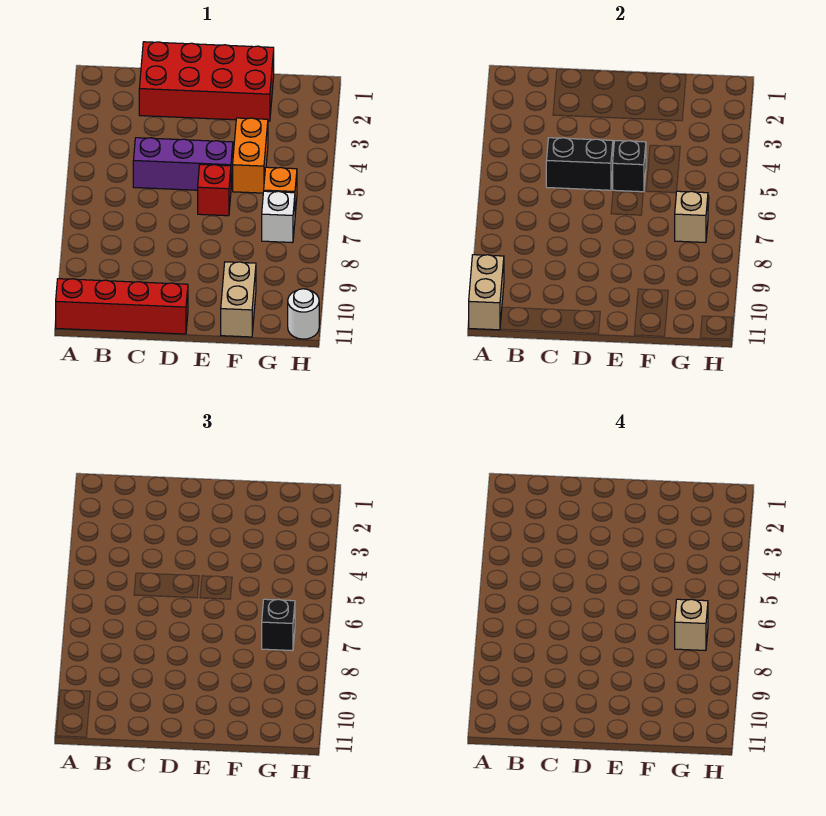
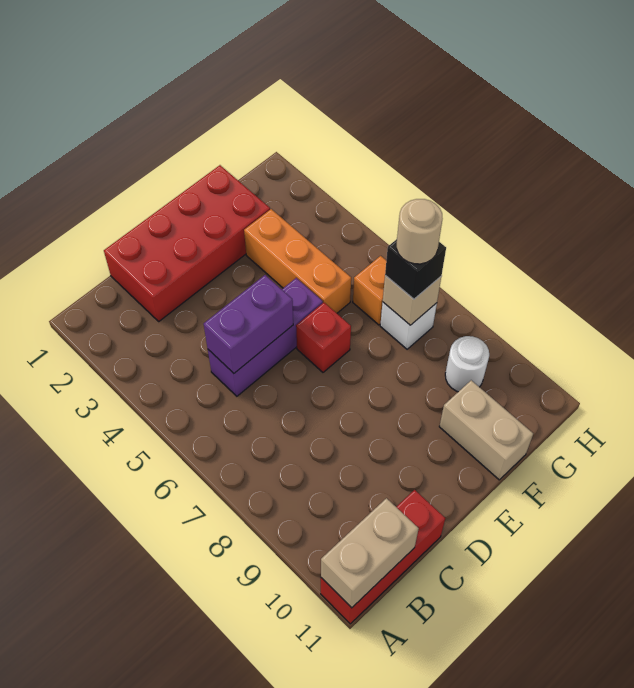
tan 1x2 brick [469,255,504,330] -> tan 1x2 brick turned to [321,498,419,608]
red 1x4 brick [56,279,188,334] -> red 1x3 brick [321,490,445,624]
black 1x2 brick [546,138,613,190] -> purple 1x2 brick [204,275,293,373]
black 1x1 brick [613,141,646,192] -> none
orange 1x2 brick [233,118,268,193] -> orange 1x3 brick [244,209,351,313]
tan 1x1 brick [675,599,708,651] -> tan 1x1 round brick [397,199,443,264]
white 1x1 round brick [288,289,319,339] -> white 1x1 round brick moved to [445,336,489,392]

